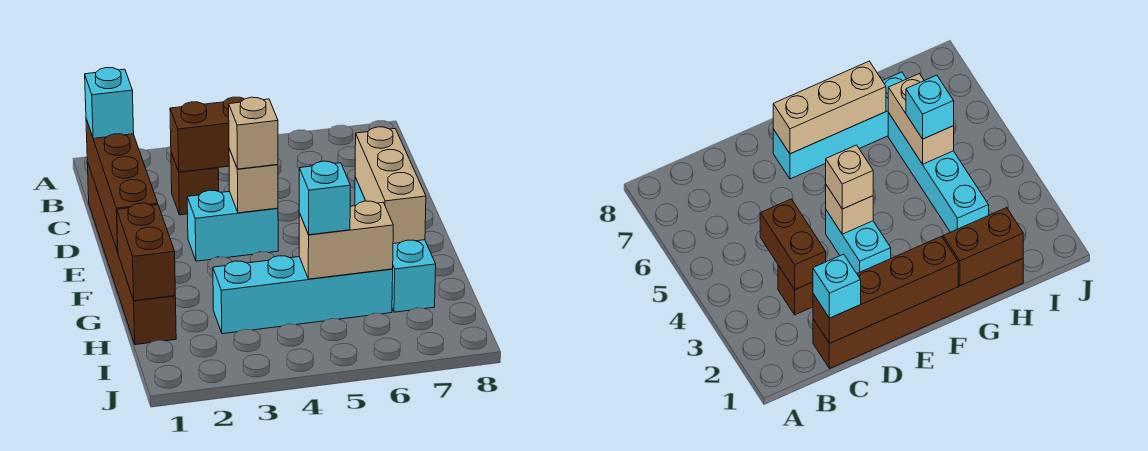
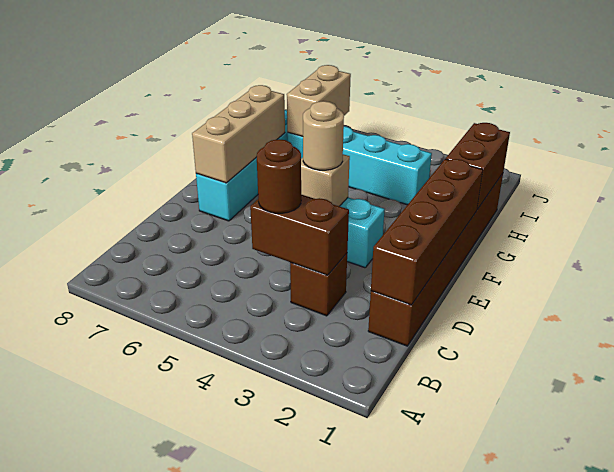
cyan 1x1 brick [85,68,134,138] -> none
none -> brown 1x1 round brick [257,139,301,213]
tan 1x1 brick [229,97,278,169] -> tan 1x1 round brick [303,101,344,170]
tan 1x2 brick [299,201,393,279] -> tan 1x2 brick turned to [287,65,351,136]
cyan 1x1 brick [299,161,350,235] -> none

